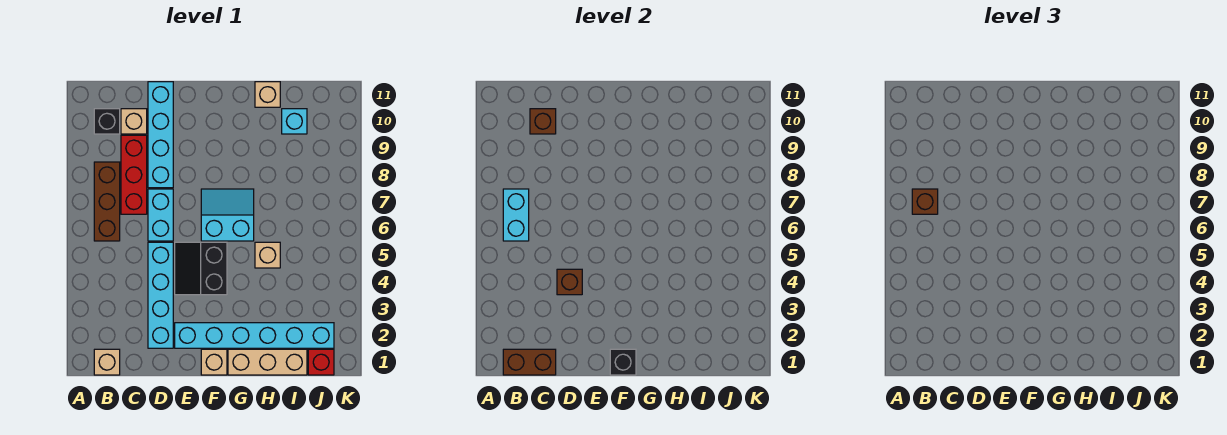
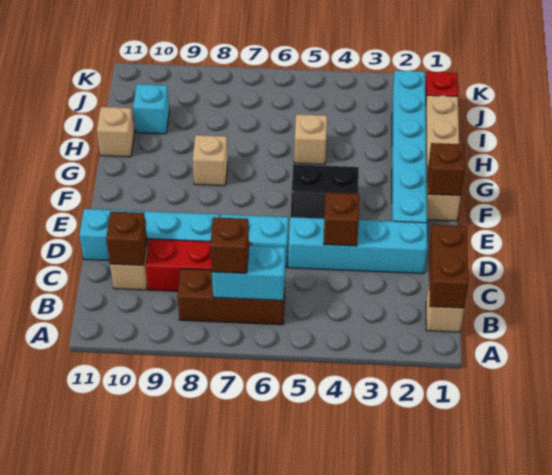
black 1x1 brick [94,109,120,134] -> none
black 1x1 brick [610,349,636,375] -> brown 1x1 brick [428,143,465,196]
cyan 2x2 slope [201,189,254,241] -> none
none -> tan 1x1 brick [193,135,228,186]

